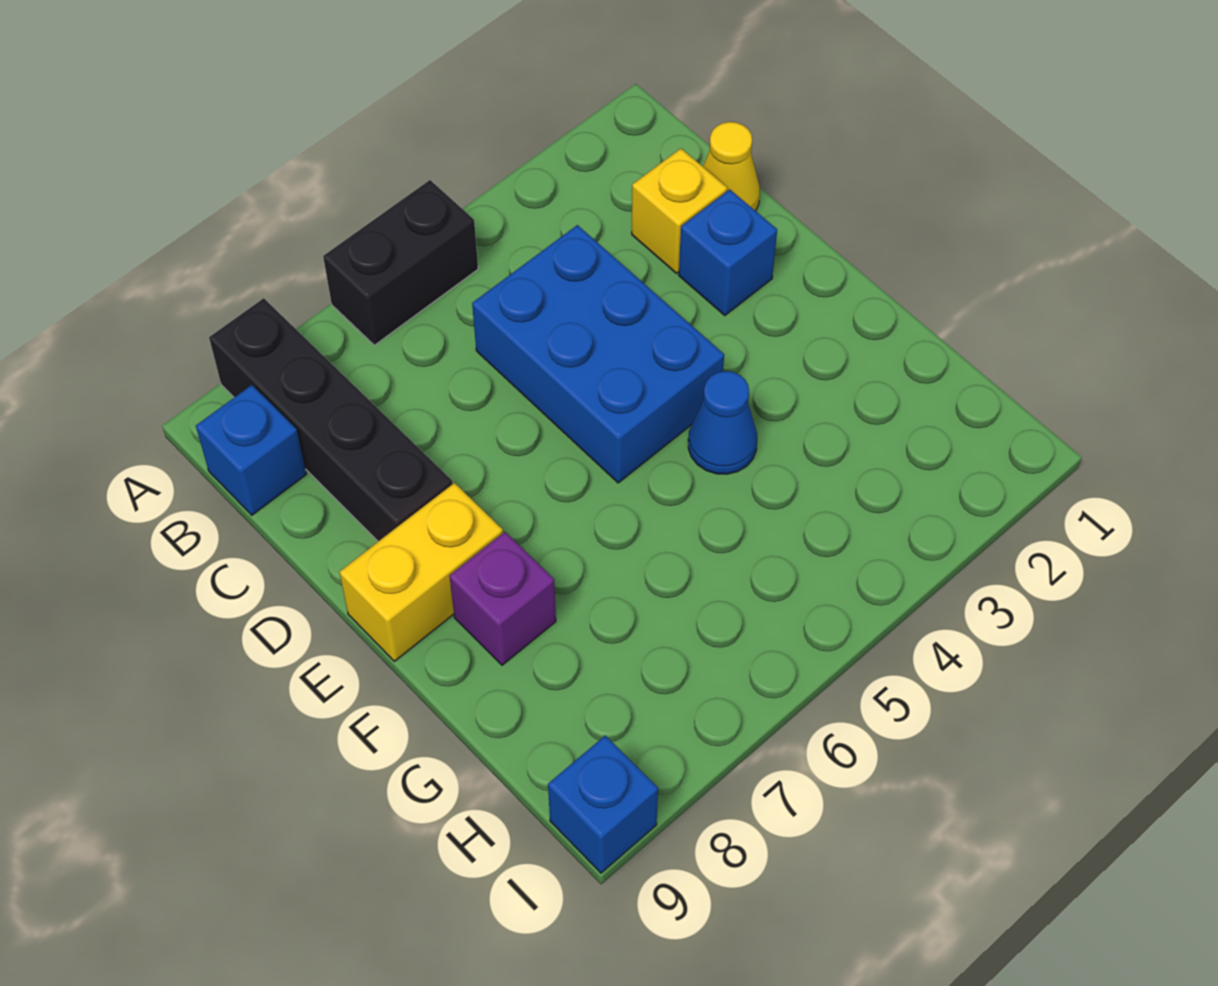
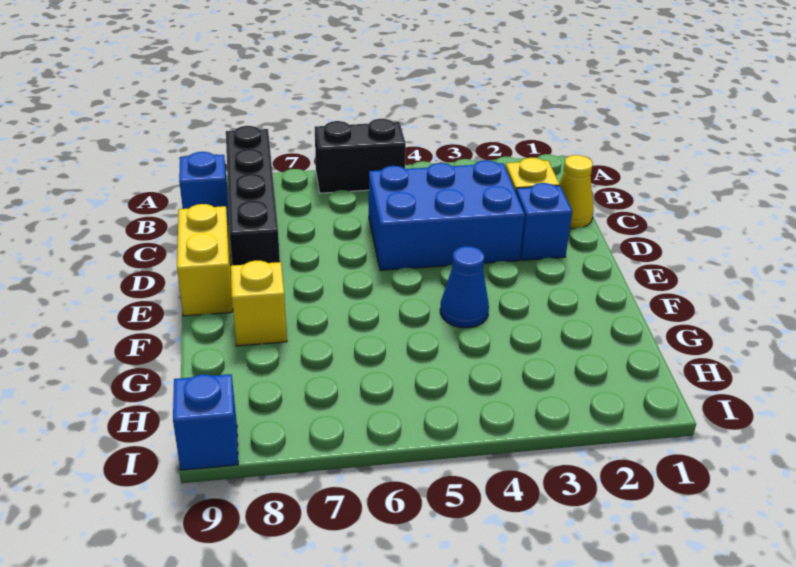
blue 2x3 brick [472,225,724,483] -> blue 2x3 brick turned to [369,160,525,270]
yellow 1x2 brick [340,483,503,661] -> yellow 1x2 brick turned to [177,204,233,316]
purple 1x1 brick [449,532,556,665] -> yellow 1x1 brick [231,261,287,346]

